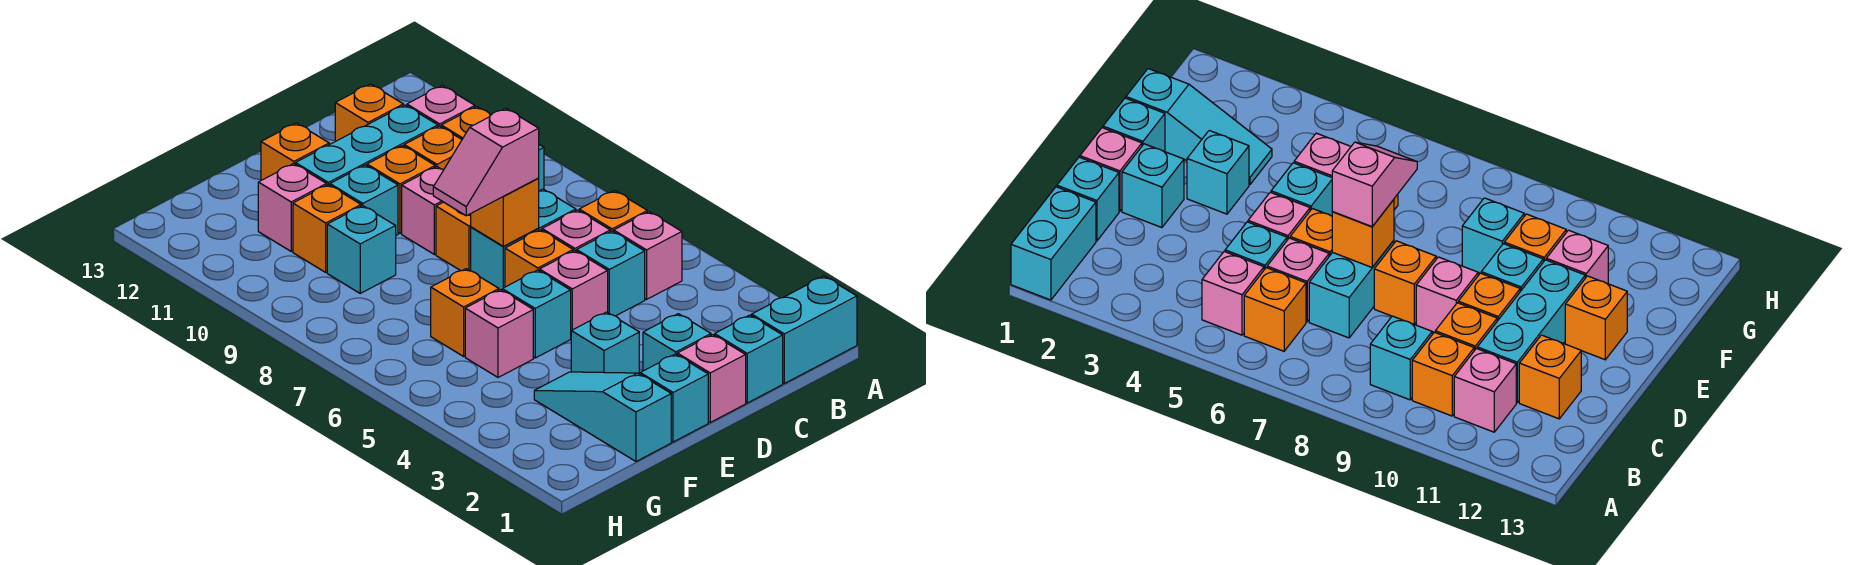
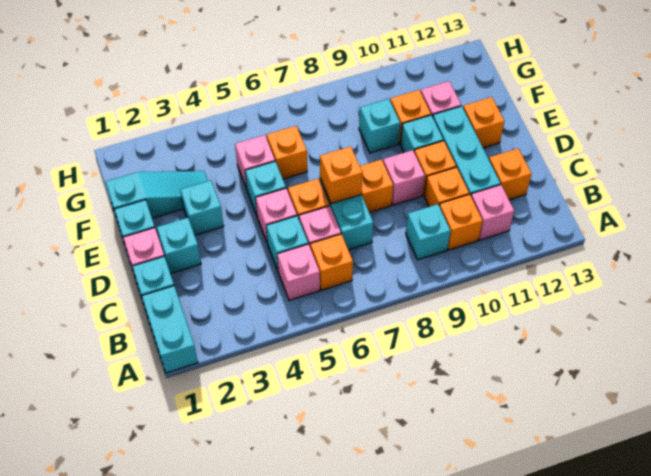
pink 1x2 slope [433,108,539,216] -> none

